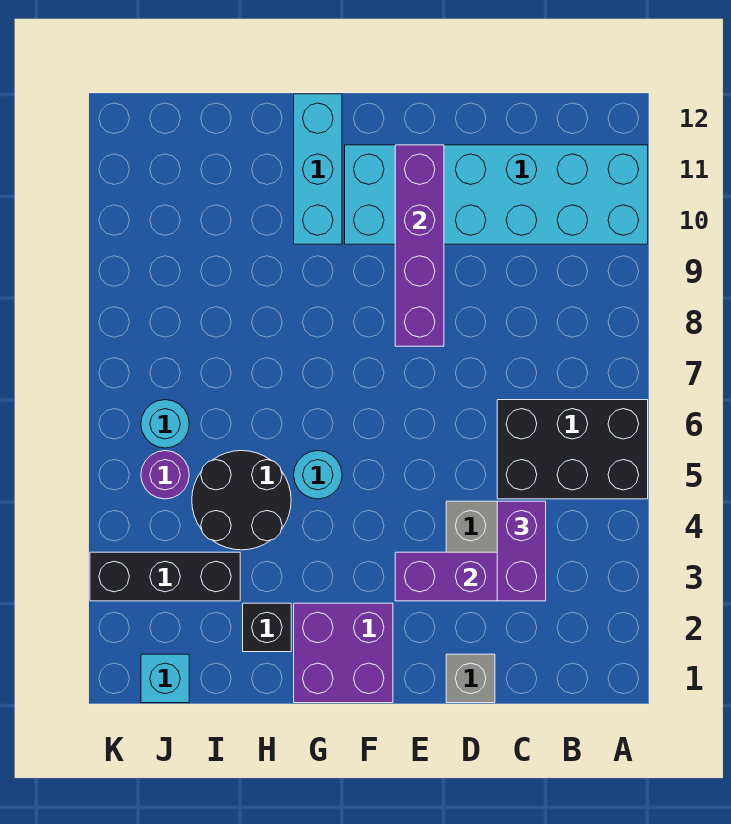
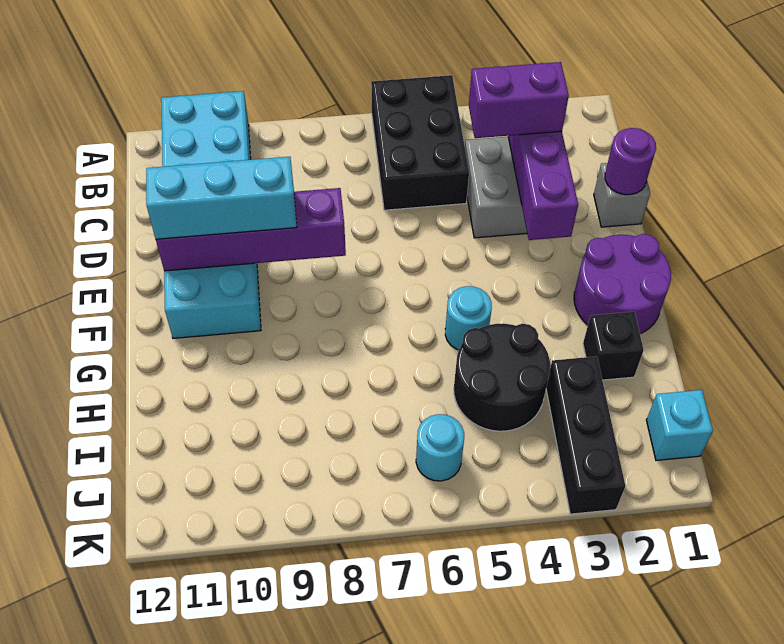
purple 2x2 brick [294,603,393,703] -> purple 2x2 round brick [574,234,671,334]
cyan 1x3 brick [294,94,342,244] -> cyan 1x3 brick moved to [146,157,297,239]
purple 1x1 round brick [141,451,189,499] -> purple 1x1 round brick moved to [605,128,656,195]

